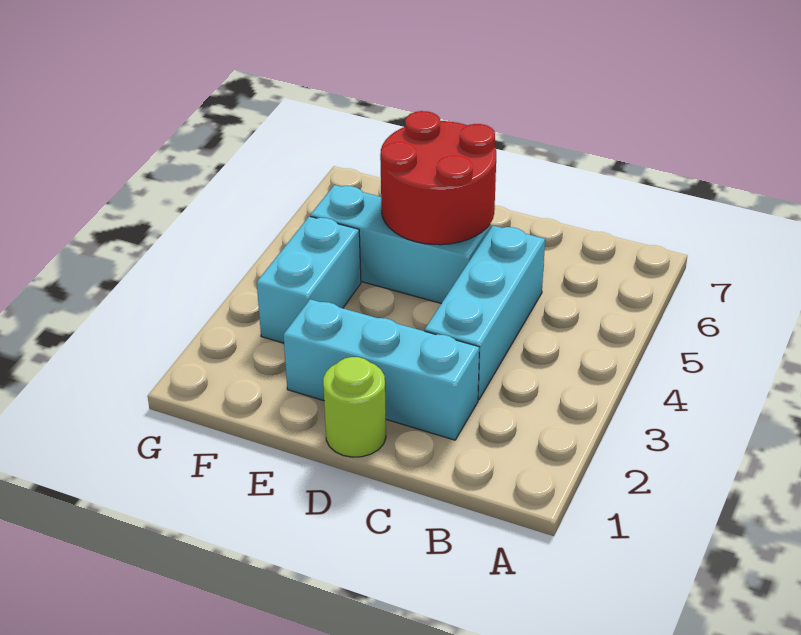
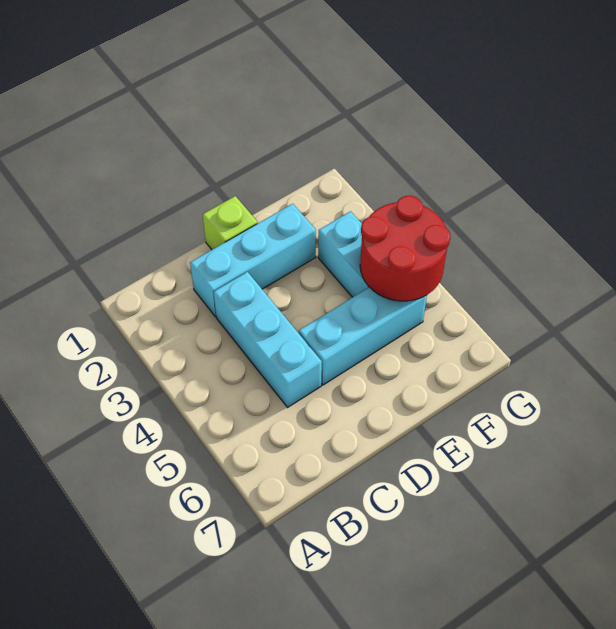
lime 1x1 round brick [323,357,386,457] -> lime 1x1 brick [203,196,258,250]
red 2x2 round brick [380,111,496,245] -> red 2x2 round brick moved to [360,196,450,301]

